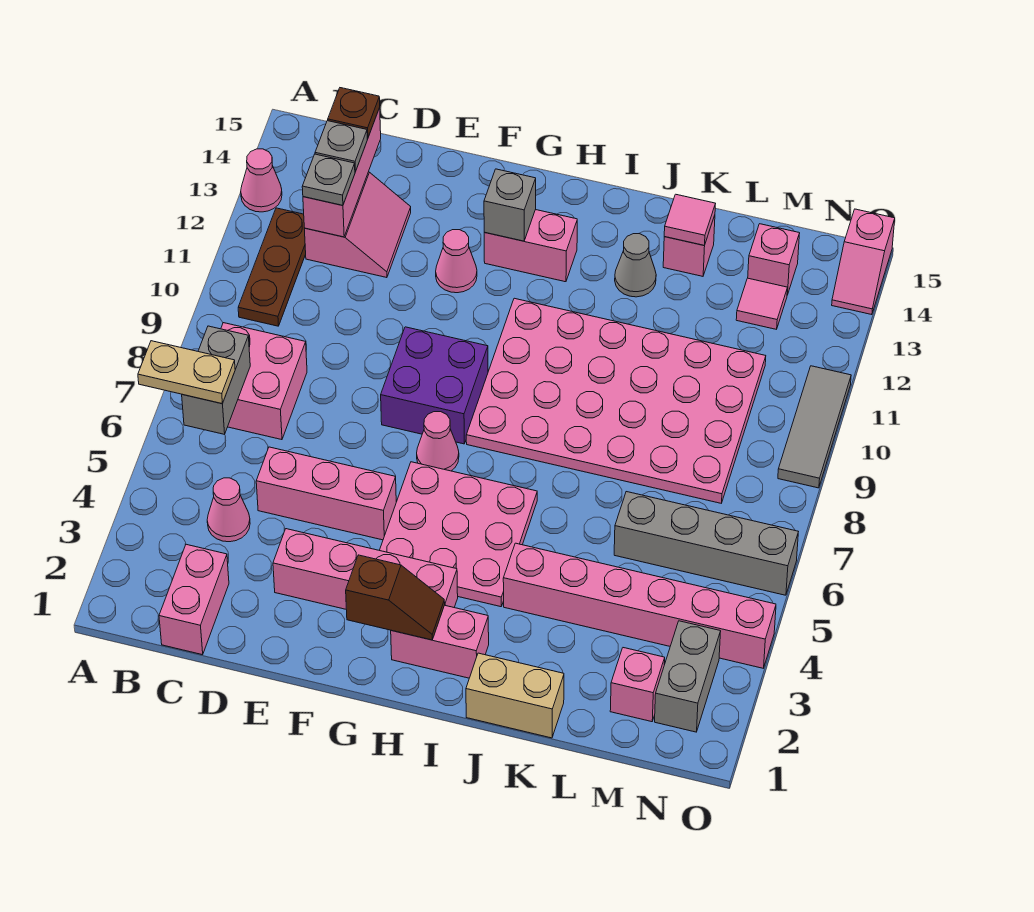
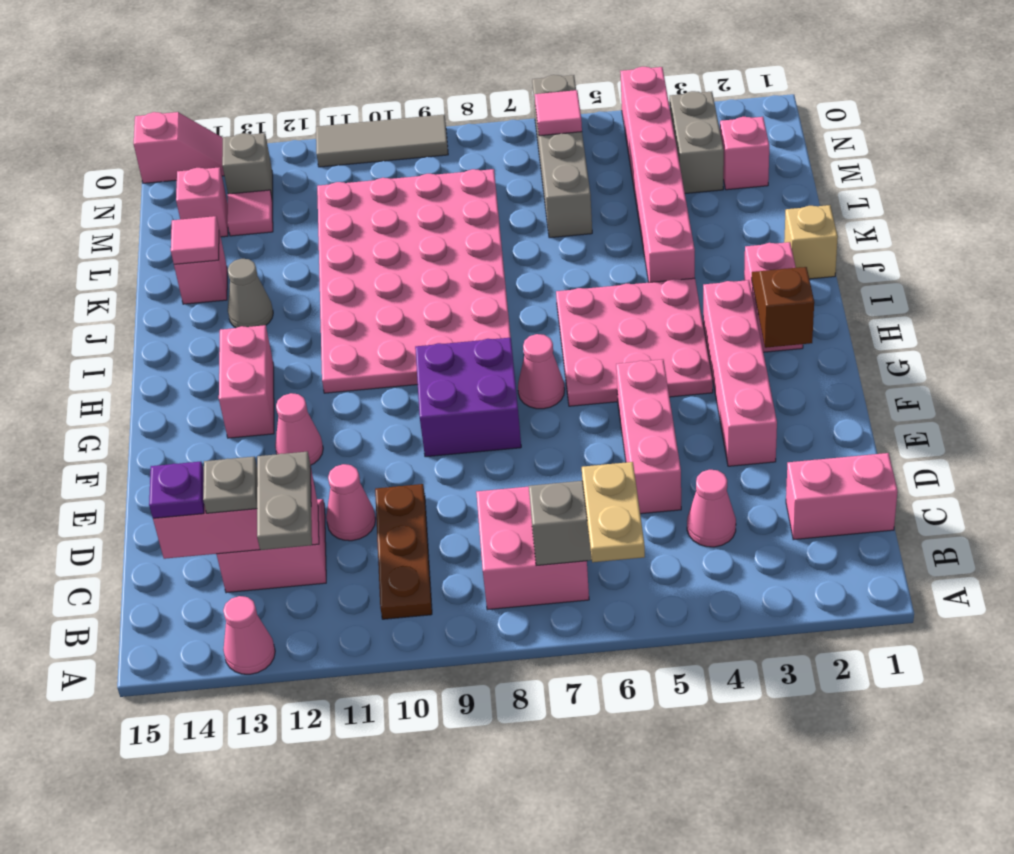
brown 1x3 plate [238,208,306,326] -> brown 1x3 plate turned to [375,484,432,619]
grey 1x1 plate [302,154,355,205] -> grey 1x2 plate [257,452,312,550]
brown 1x1 plate [328,88,380,138] -> purple 1x1 plate [149,462,204,518]
none -> pink 1x1 cone [326,464,376,541]
grey 1x1 brick [484,169,536,241] -> grey 1x1 brick moved to [222,133,273,201]
tan 1x2 brick [466,653,564,738] -> tan 1x1 brick [784,205,838,279]
grey 1x2 brick [655,621,721,732] -> grey 1x2 brick turned to [669,91,724,194]
none -> pink 1x1 tile [535,90,582,136]

